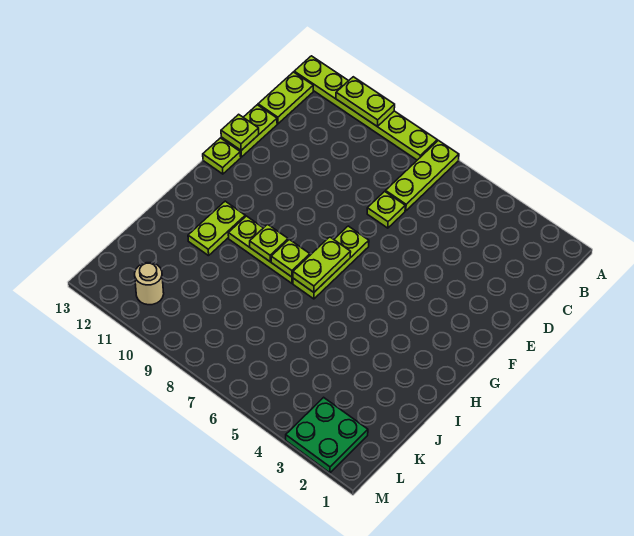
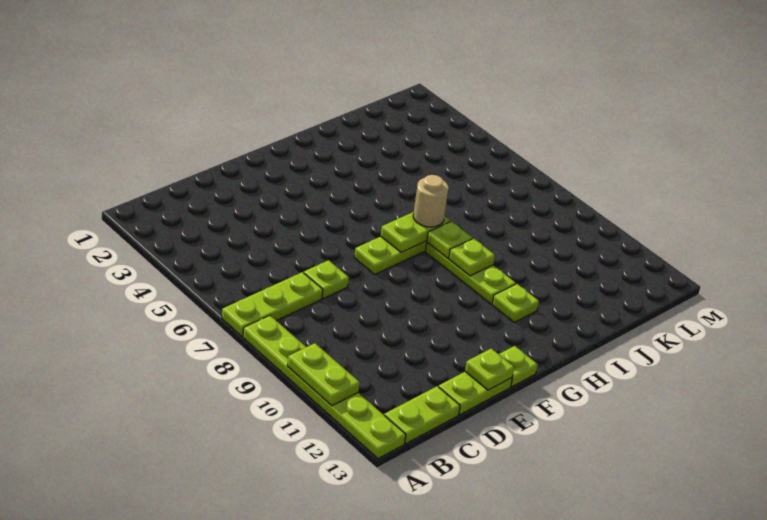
lime 1x2 plate [188,201,245,256] -> lime 1x1 plate [492,284,539,322]
green 2x2 plate [286,397,368,473] -> none
tan 1x1 round brick [135,263,164,305] -> tan 1x1 round brick moved to [413,175,449,227]

